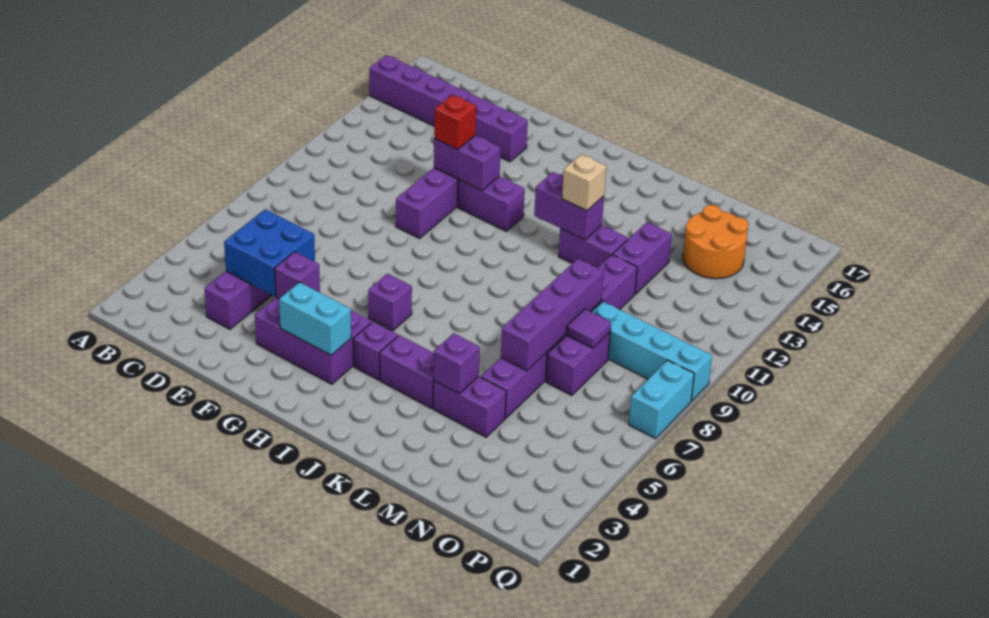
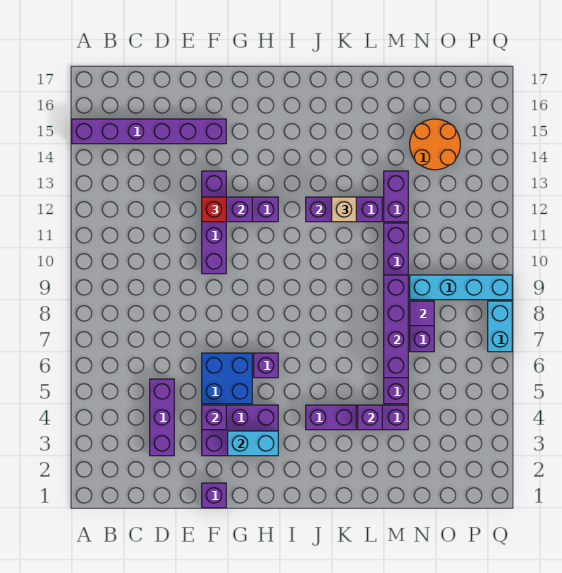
blue 2x2 brick [224,209,315,296] -> blue 2x2 brick moved to [202,353,252,404]
purple 1x1 brick [353,322,398,380] -> purple 1x1 brick moved to [202,483,226,508]

